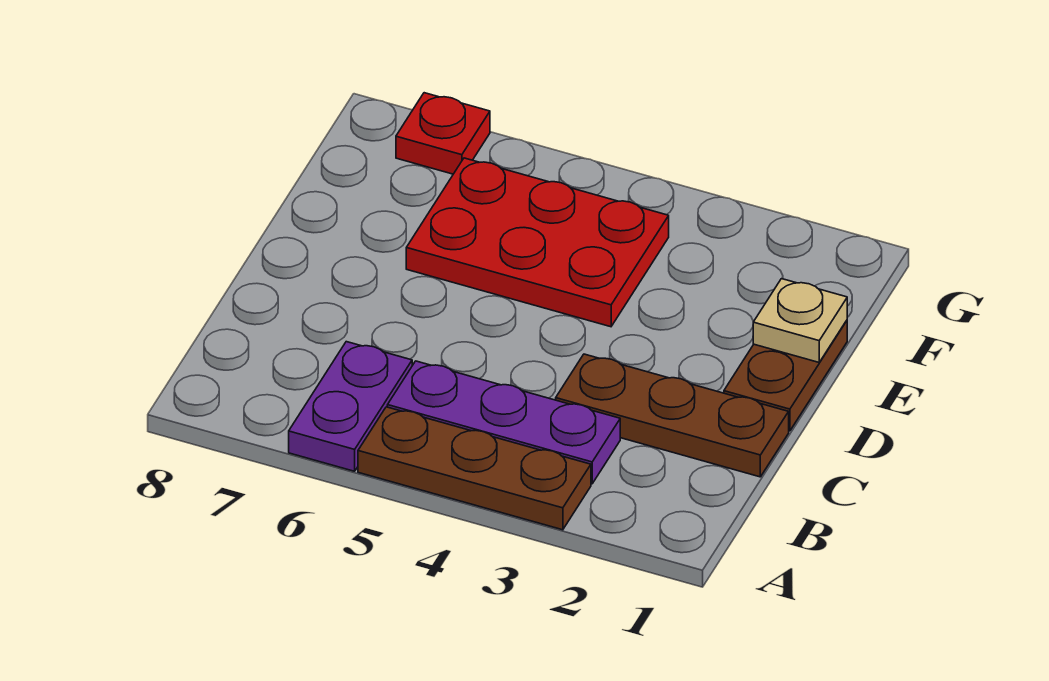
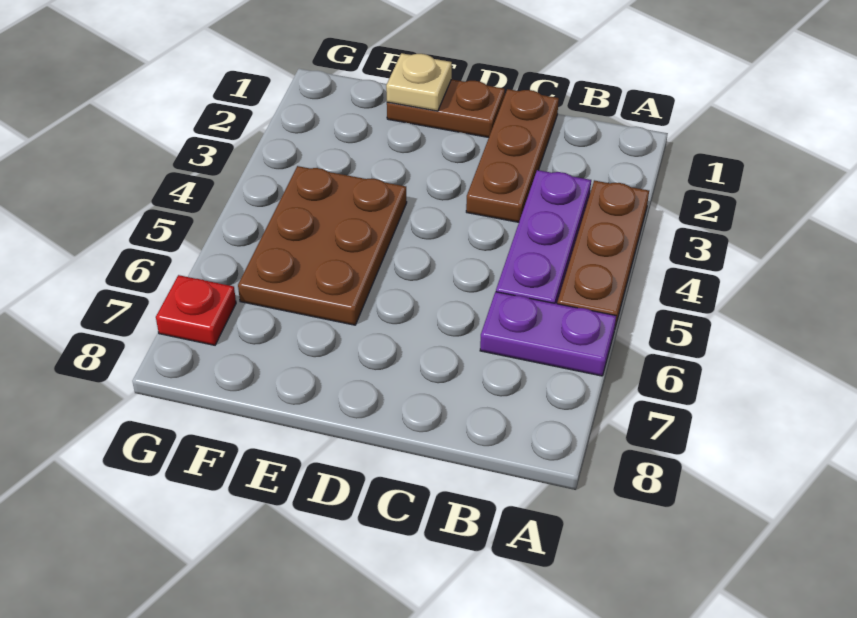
red 2x3 plate [406,158,669,327] -> brown 2x3 plate [238,166,407,325]

